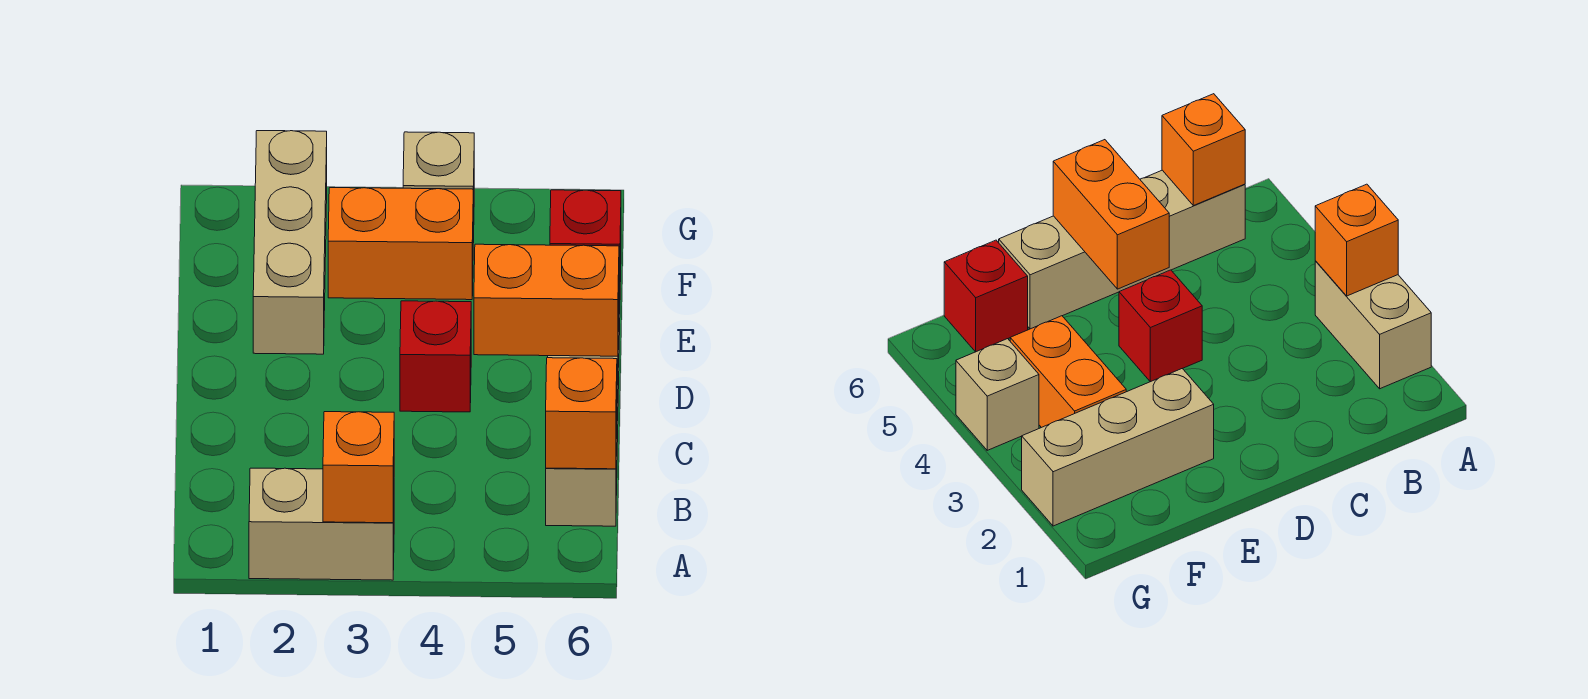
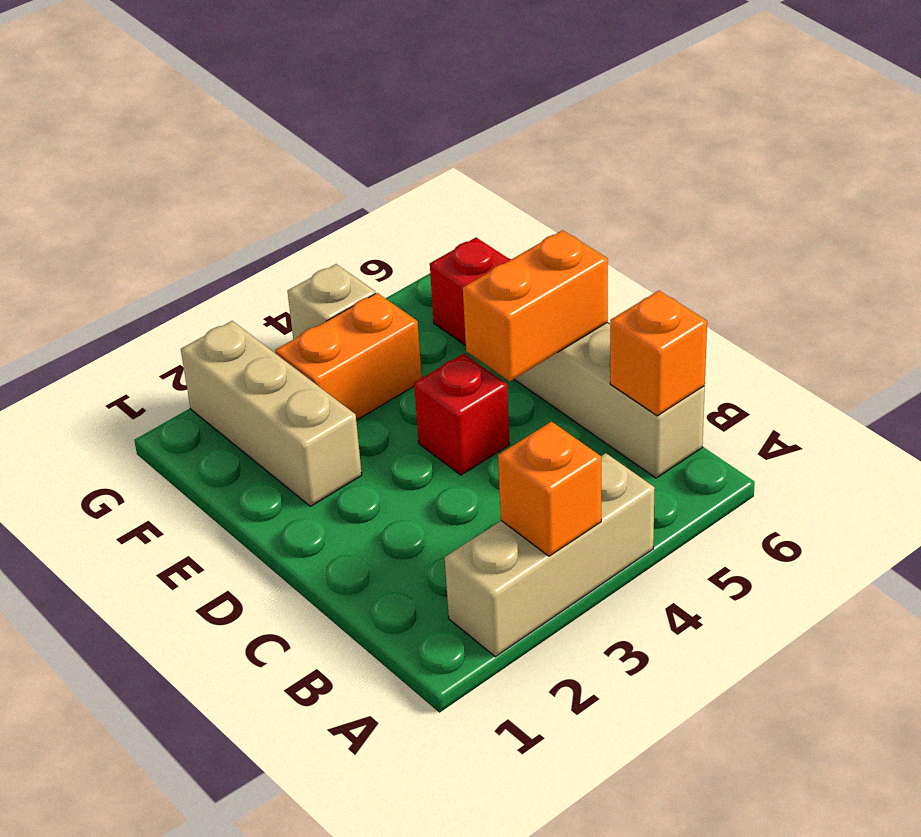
tan 1x2 brick [249,468,394,580] -> tan 1x3 brick [445,453,655,657]

